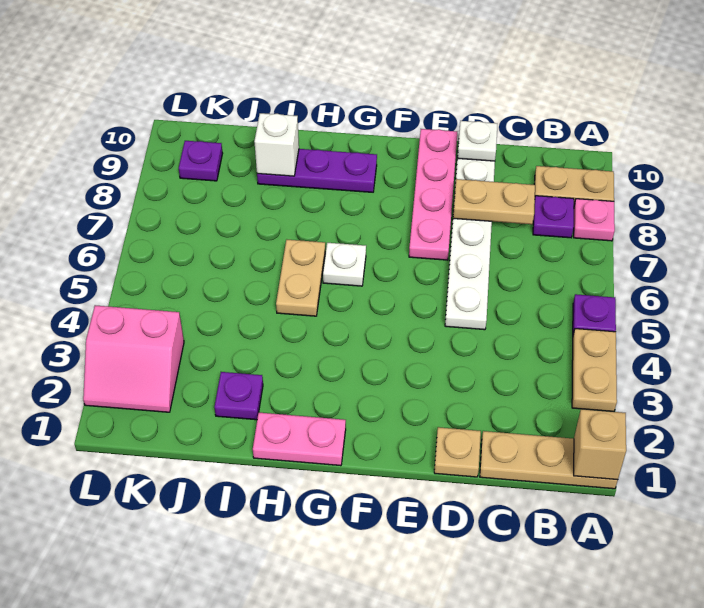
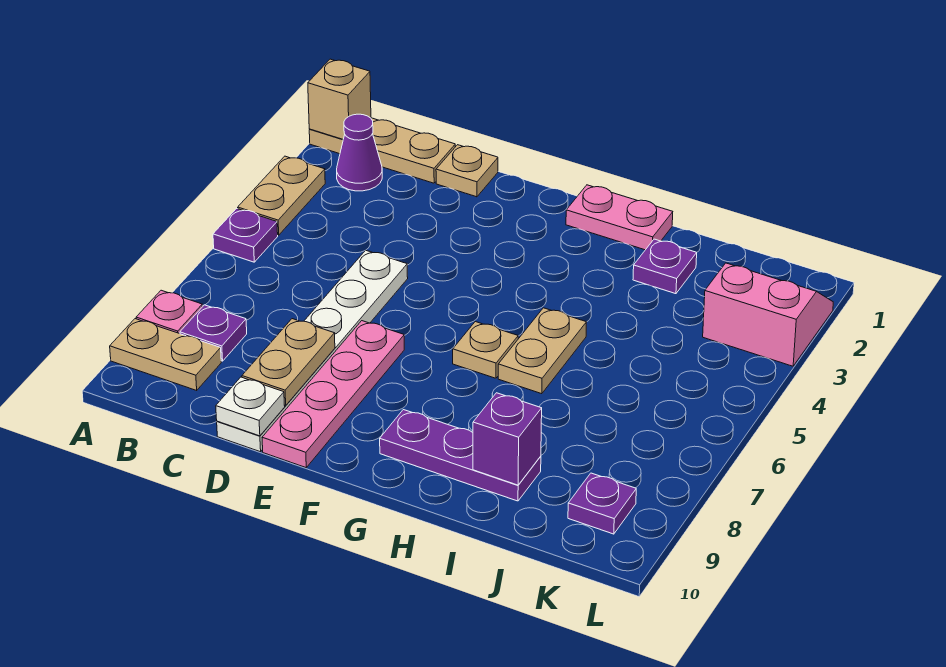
none -> purple 1x1 cone [337,114,382,191]
tan 1x2 plate [453,179,535,224] -> tan 1x2 plate turned to [242,319,335,406]
white 1x1 plate [323,243,366,286] -> tan 1x1 plate [453,322,518,378]
white 1x1 brick [254,113,299,176] -> purple 1x1 brick [473,393,542,485]

